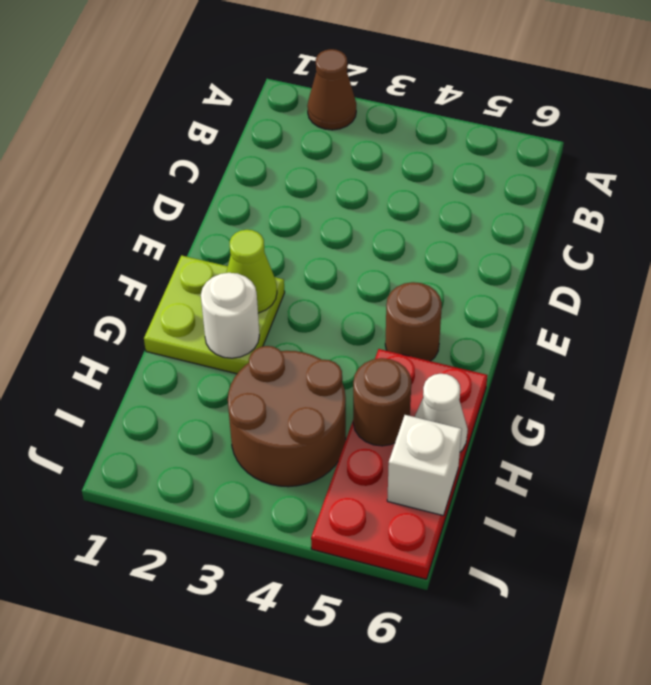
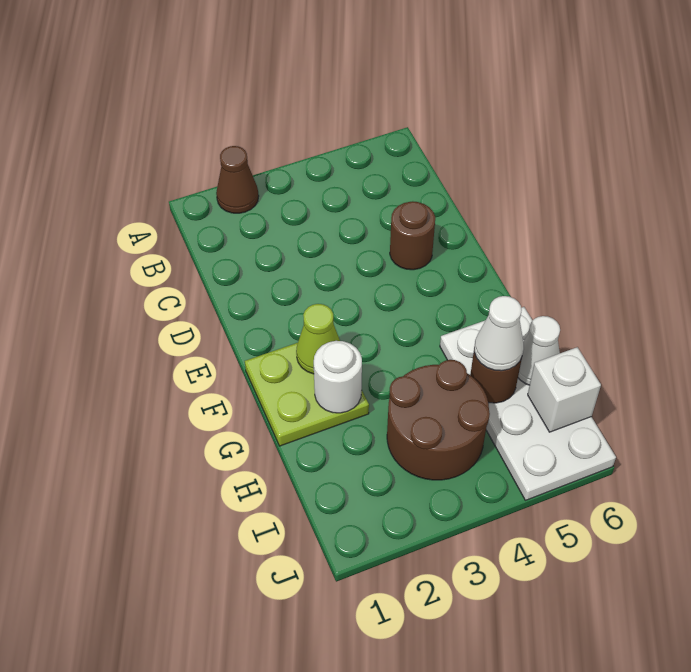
brown 1x1 round brick [385,282,442,361] -> brown 1x1 round brick moved to [390,201,435,270]
red 2x4 plate [311,349,487,579] -> white 2x4 plate [440,307,616,500]
none -> white 1x1 cone [474,296,524,371]

